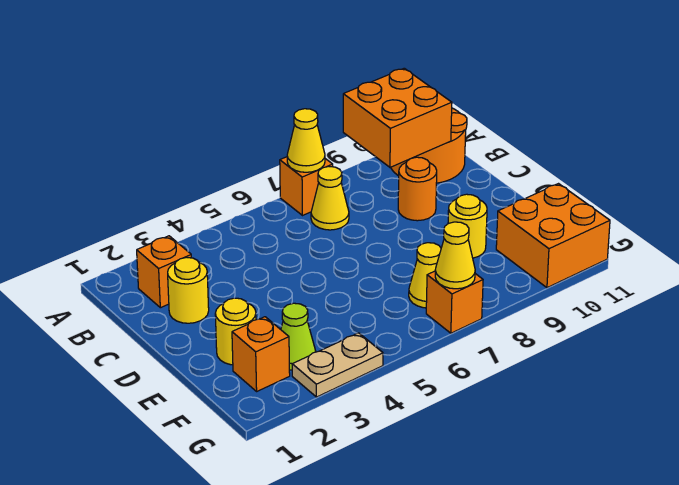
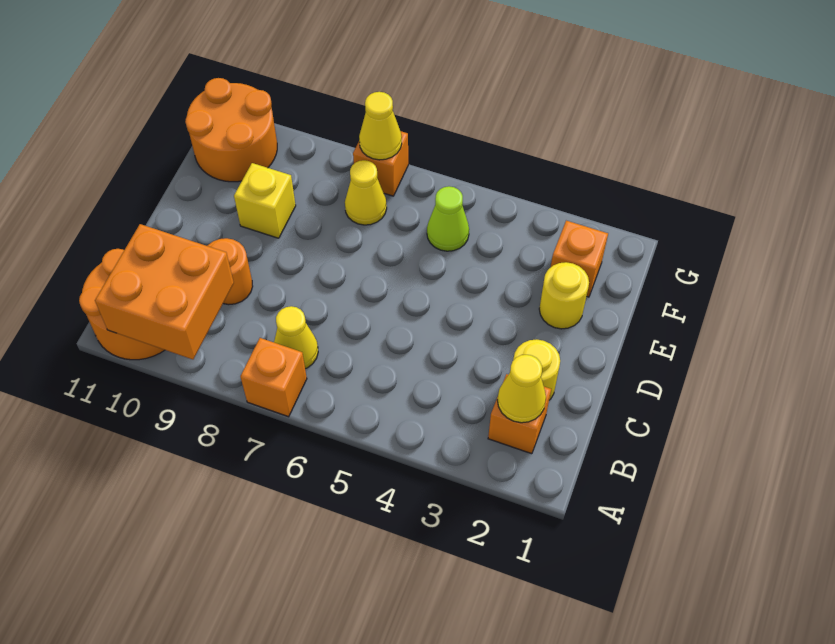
yellow 1x1 cone [287,109,325,172] -> yellow 1x1 cone moved to [498,355,546,423]
yellow 1x1 round brick [448,194,487,258] -> yellow 1x1 brick [234,163,296,238]
lime 1x1 cone [281,303,316,370] -> lime 1x1 cone moved to [427,186,469,251]
orange 2x2 brick [496,184,610,288] -> orange 2x2 round brick [185,78,277,182]
tan 1x2 plate [292,333,383,397] -> none

